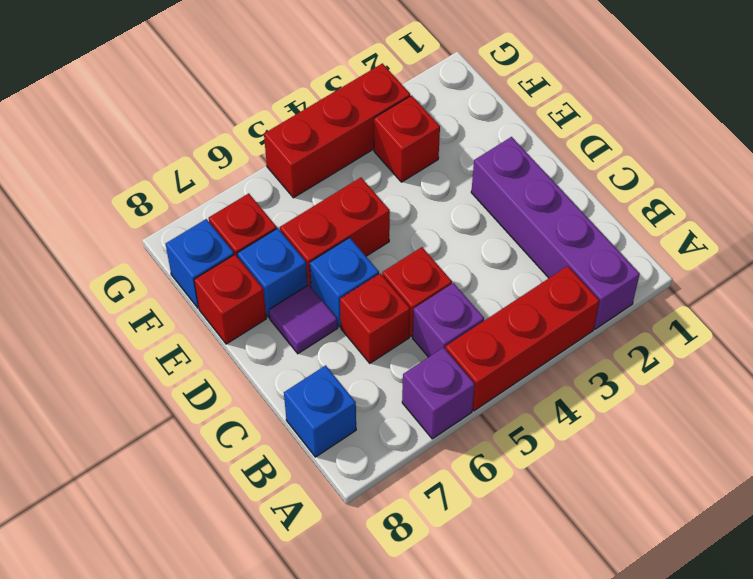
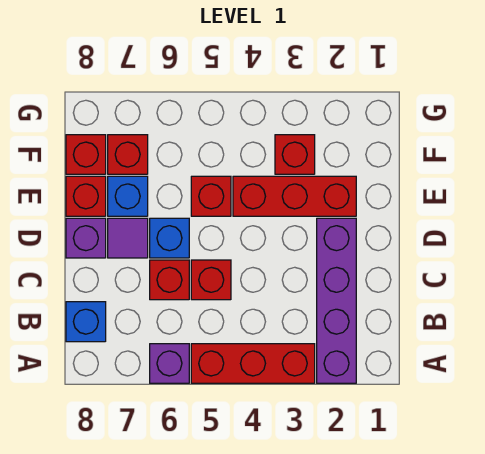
purple 1x1 brick [413,283,484,357] -> purple 1x1 brick moved to [66,218,106,258]
red 1x2 brick [280,178,390,287] -> red 1x1 brick [191,176,231,216]
blue 1x1 brick [166,219,234,308] -> red 1x1 brick [66,135,106,174]
red 1x3 brick [264,63,410,198] -> red 1x3 brick moved to [233,176,356,216]

